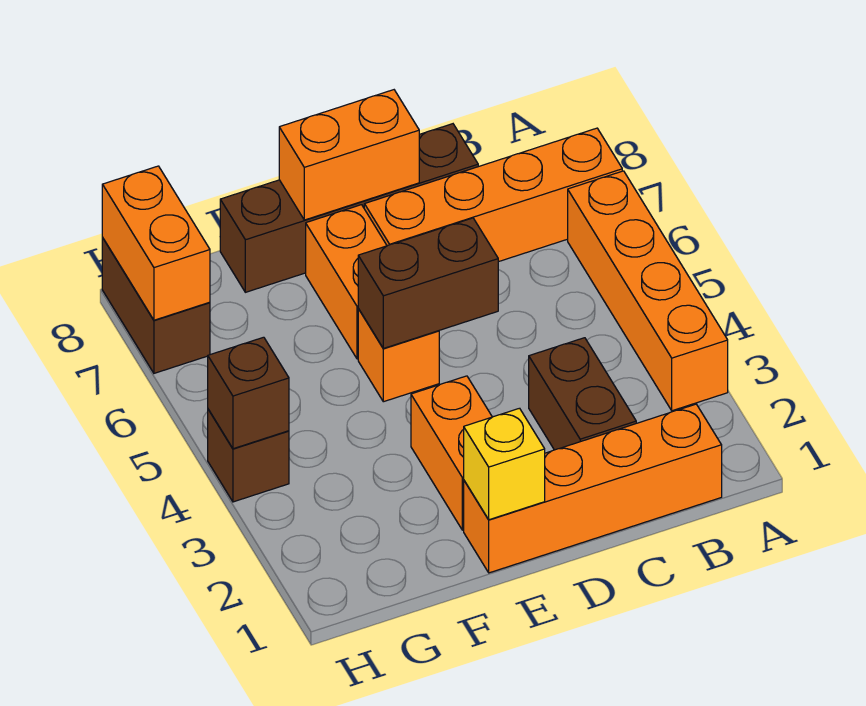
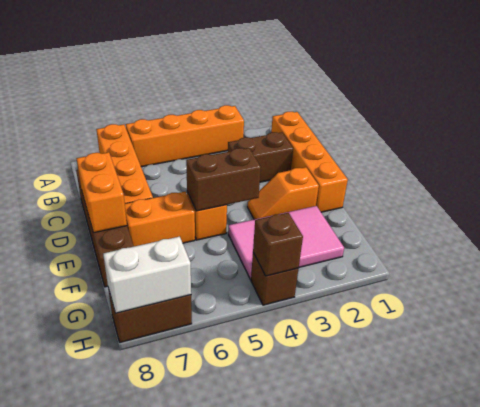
brown 1x2 brick [358,218,498,348] -> brown 1x2 brick turned to [186,148,261,211]
yellow 1x1 brick [464,408,545,520] -> none
orange 1x2 brick [411,376,492,530] -> orange 1x2 slope [247,167,319,219]
none -> pink 2x3 tile [228,206,344,279]
orange 1x2 brick [102,166,210,320] -> white 1x2 brick [103,237,191,313]

